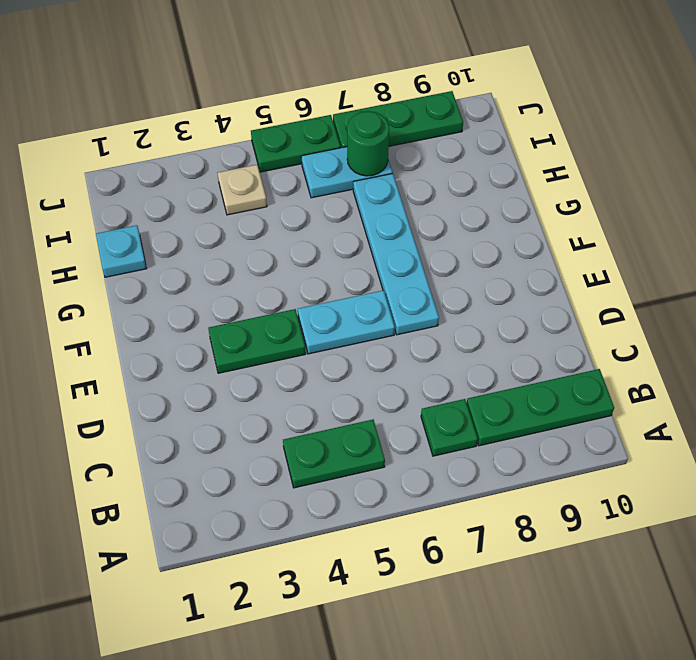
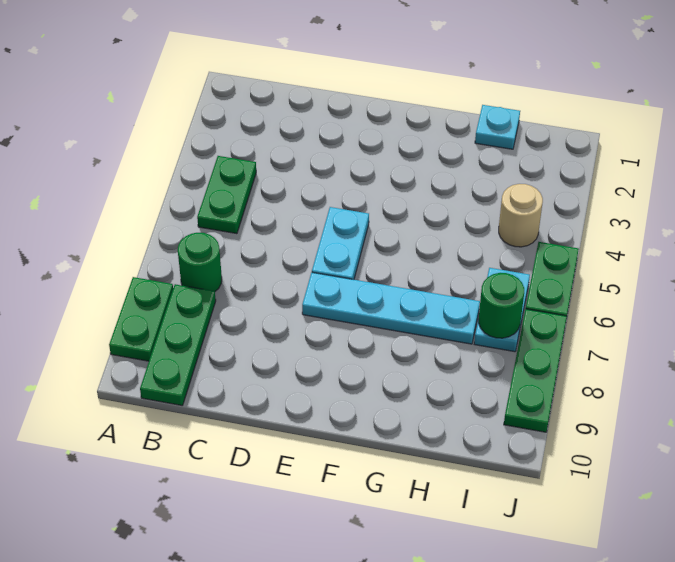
green 1x1 plate [421,399,478,456] -> green 1x1 round brick [178,233,222,291]
green 1x2 plate [208,309,306,373] -> green 1x2 plate moved to [109,277,173,361]
tan 1x1 plate [218,165,267,215] -> tan 1x1 round brick [499,184,543,247]

